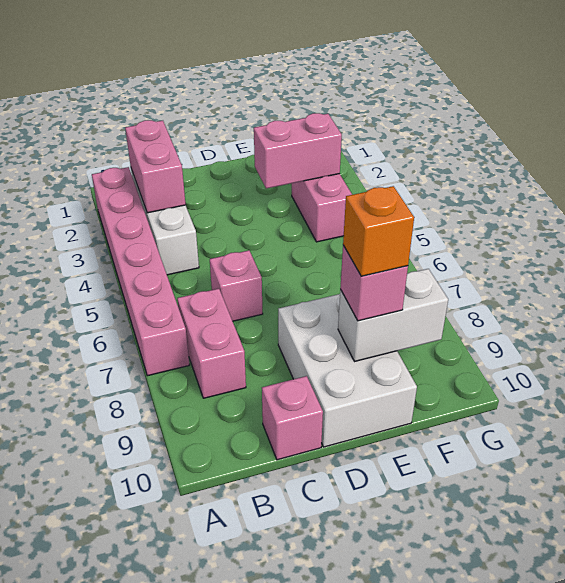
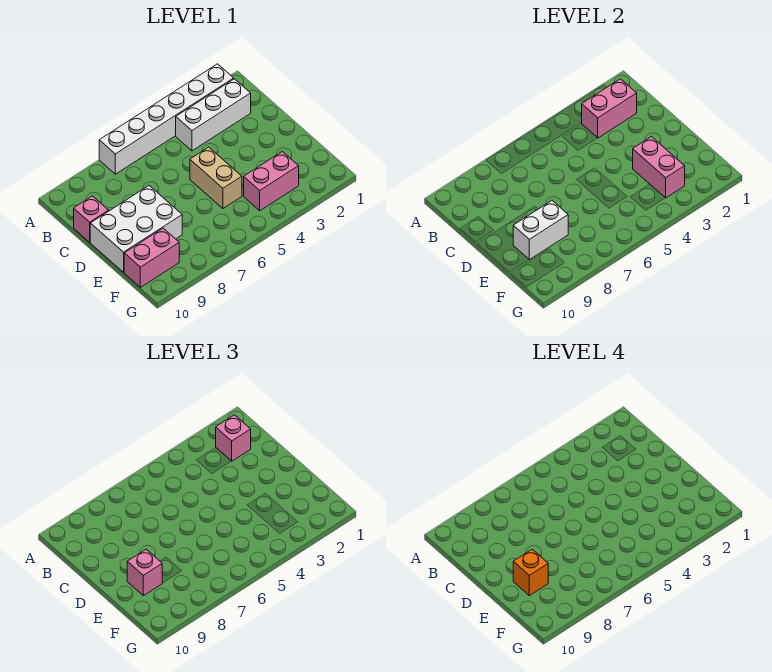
pink 1x6 brick [92,167,189,376] -> white 1x6 brick [99,64,234,174]
pink 1x2 brick [177,289,246,398] -> pink 1x2 brick moved to [124,228,179,287]
pink 1x1 brick [210,250,263,321] -> pink 1x1 brick moved to [216,415,251,461]
none -> tan 1x2 brick [190,147,242,208]
white 1x2 brick [338,269,448,361] -> white 1x2 brick turned to [513,201,568,260]

